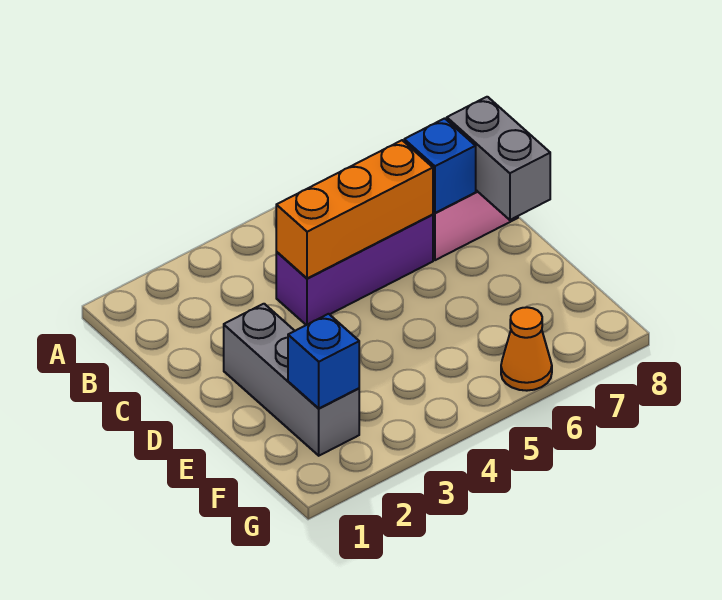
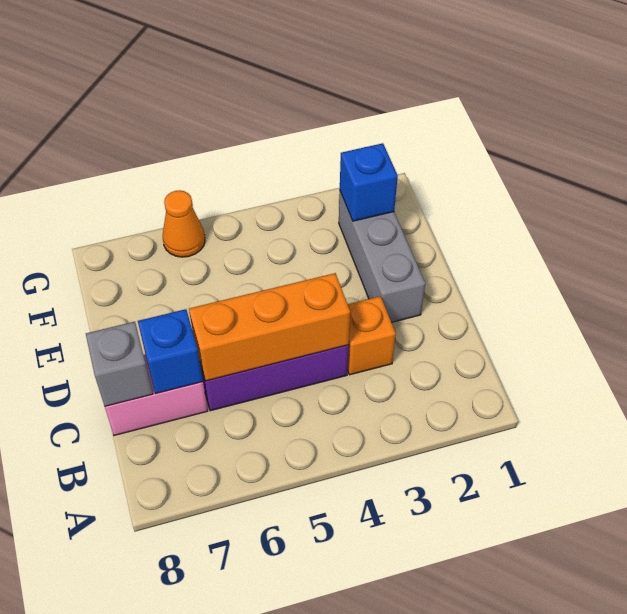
none -> orange 1x1 brick [347,296,396,375]
grey 1x2 brick [447,97,550,220] -> grey 1x1 brick [86,322,153,406]

